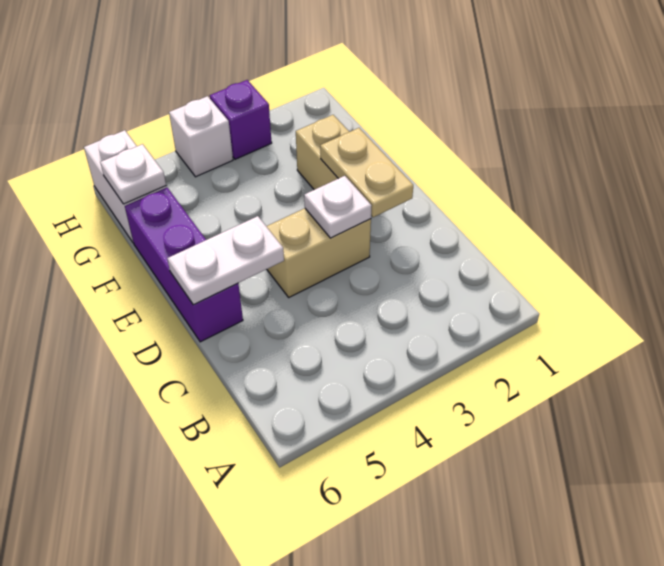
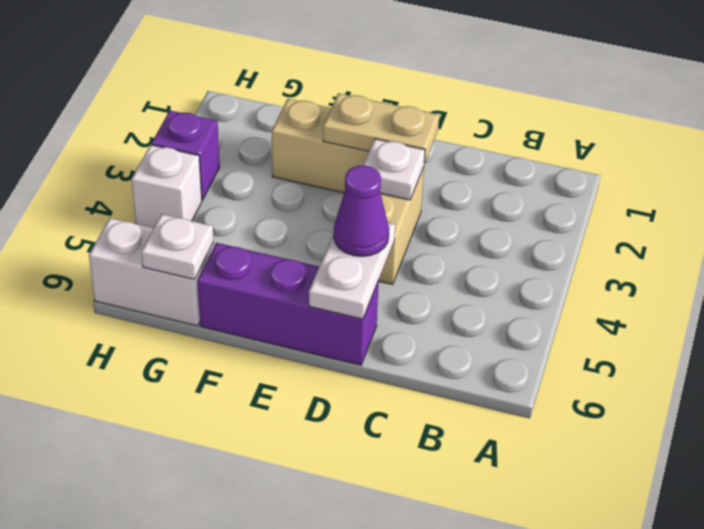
none -> purple 1x1 cone [334,166,389,256]

